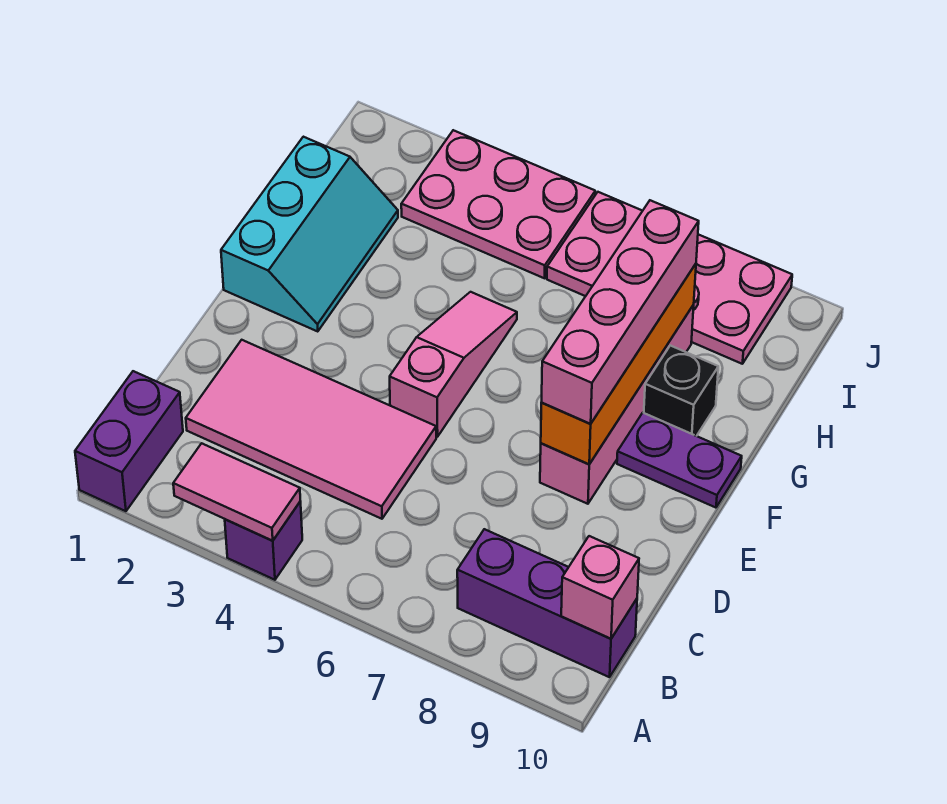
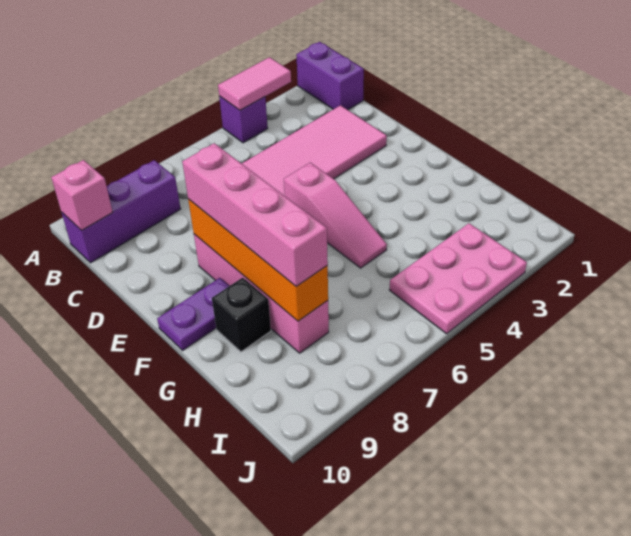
cyan 2x3 slope [221,137,398,331] -> none
pink 2x4 plate [547,192,792,364] -> none

